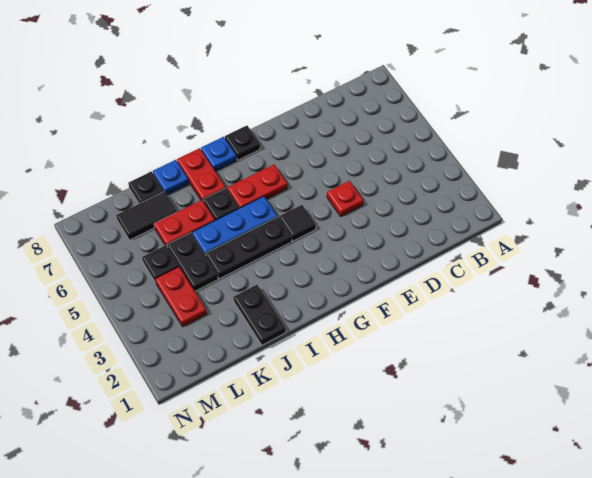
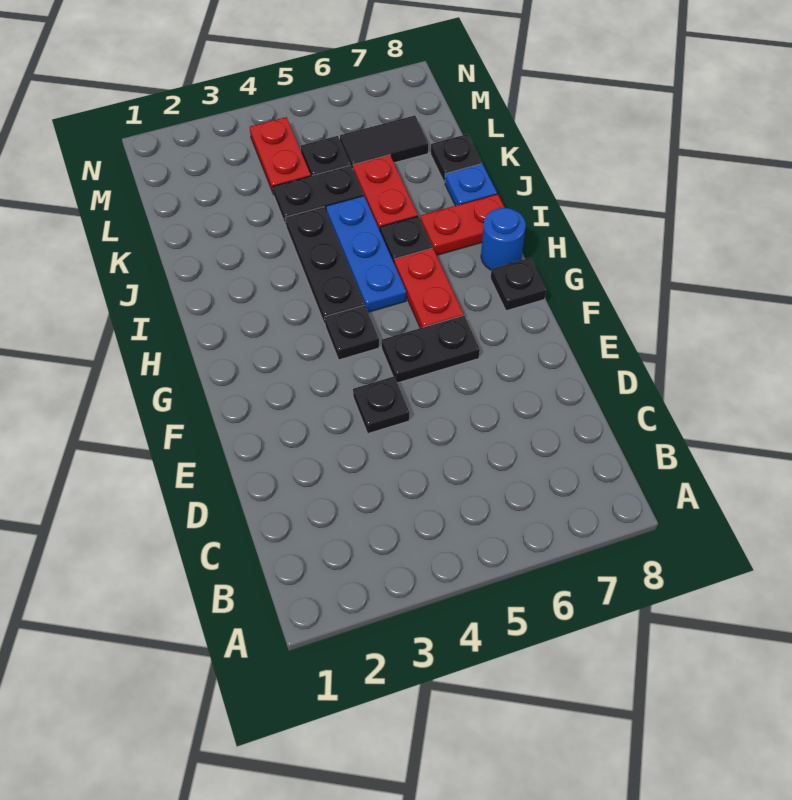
red 1x1 plate [327,181,363,216] -> black 1x1 plate [353,376,409,433]
black 1x1 tile [279,205,316,241] -> black 1x1 plate [325,305,379,360]
blue 1x1 plate [201,137,237,171] -> blue 1x1 round brick [481,208,526,270]
black 1x2 plate [233,285,286,345] -> black 1x2 plate moved to [382,315,480,383]
black 1x2 tile [116,192,177,240] -> black 1x2 tile turned to [340,115,428,169]
red 1x2 plate [155,267,207,327] -> red 1x2 plate turned to [250,117,311,195]

